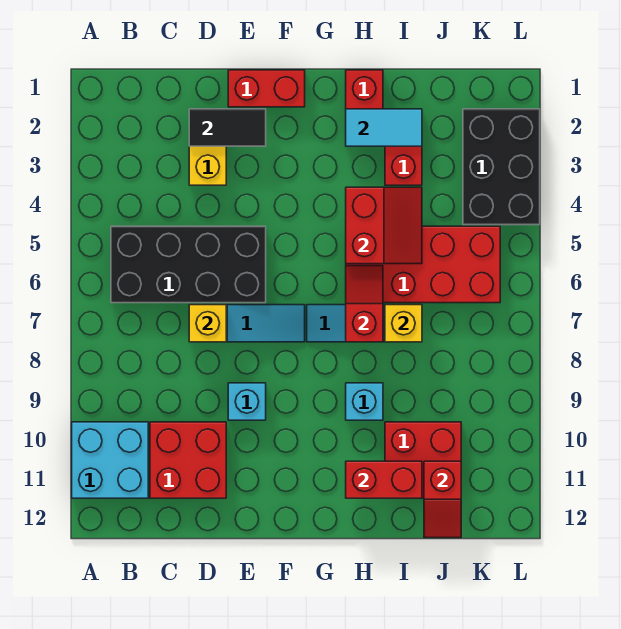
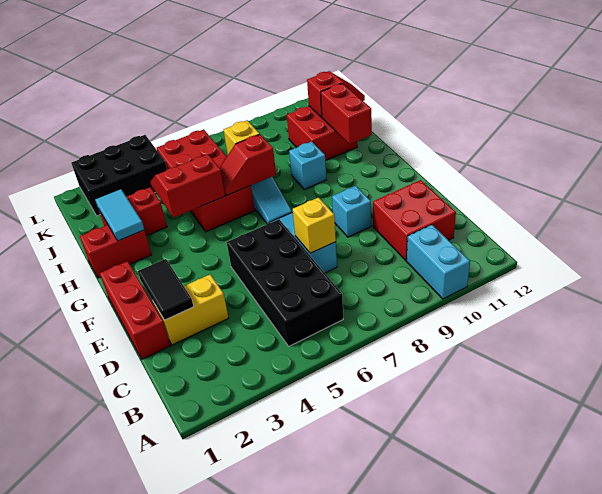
cyan 2x2 brick [72,422,148,498] -> cyan 1x2 brick [407,225,470,299]
red 1x2 brick [228,70,305,107] -> red 1x3 brick [100,261,170,359]

